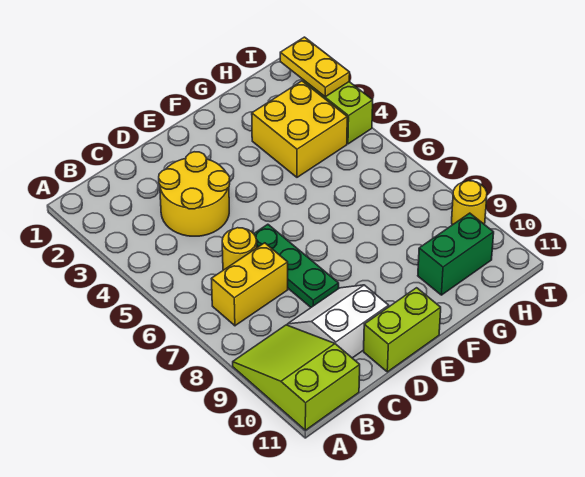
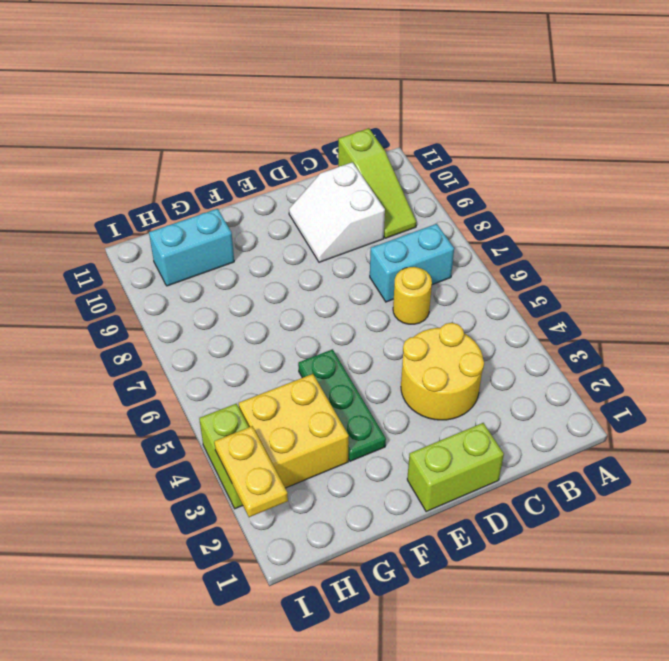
lime 2x3 slope [233,325,360,430] -> lime 1x3 slope [338,128,416,238]
yellow 1x2 brick [212,243,288,326] -> cyan 1x2 brick [370,224,454,302]
white 2x2 slope [287,285,389,358] -> white 2x2 slope turned to [289,162,385,262]
green 1x3 plate [254,224,339,307] -> green 1x3 plate moved to [298,349,386,461]
lime 1x2 brick [364,288,441,372] -> lime 1x2 brick moved to [407,423,504,512]
green 1x2 brick [418,213,494,295] -> cyan 1x2 brick [149,209,234,286]
yellow 1x1 round brick [452,181,487,225] -> none

